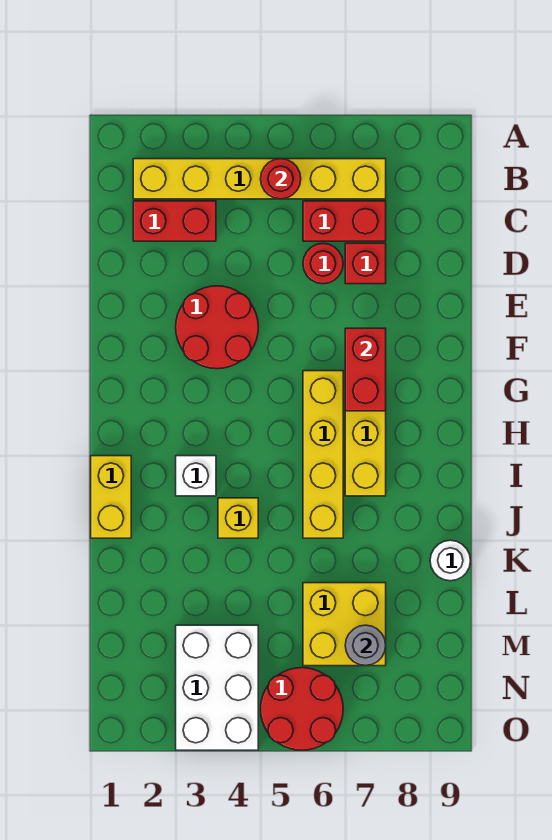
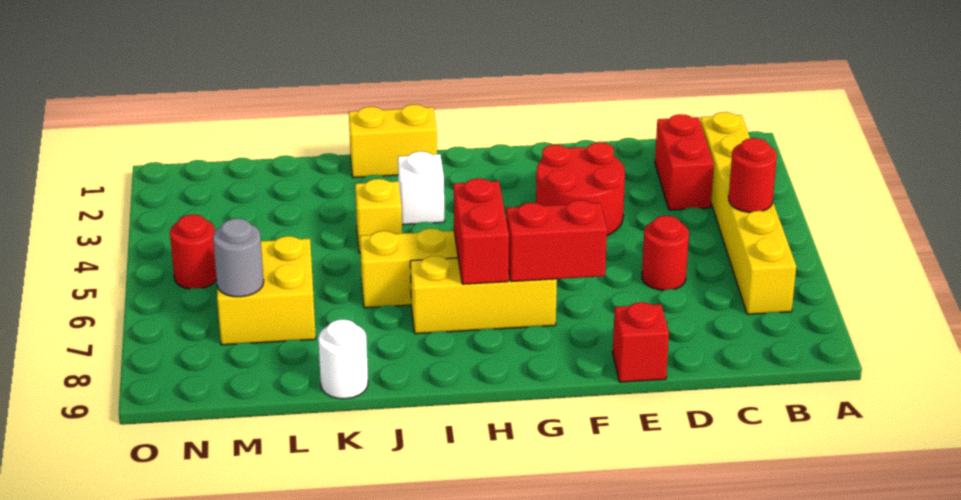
red 1x2 brick [303,201,386,241] -> red 1x2 brick moved to [454,178,509,284]
red 1x1 brick [345,243,386,284] -> red 1x1 brick moved to [613,302,669,382]
white 2x3 brick [176,625,258,750] -> none
red 2x2 round brick [261,668,343,750] -> red 1x1 round brick [170,215,217,289]

